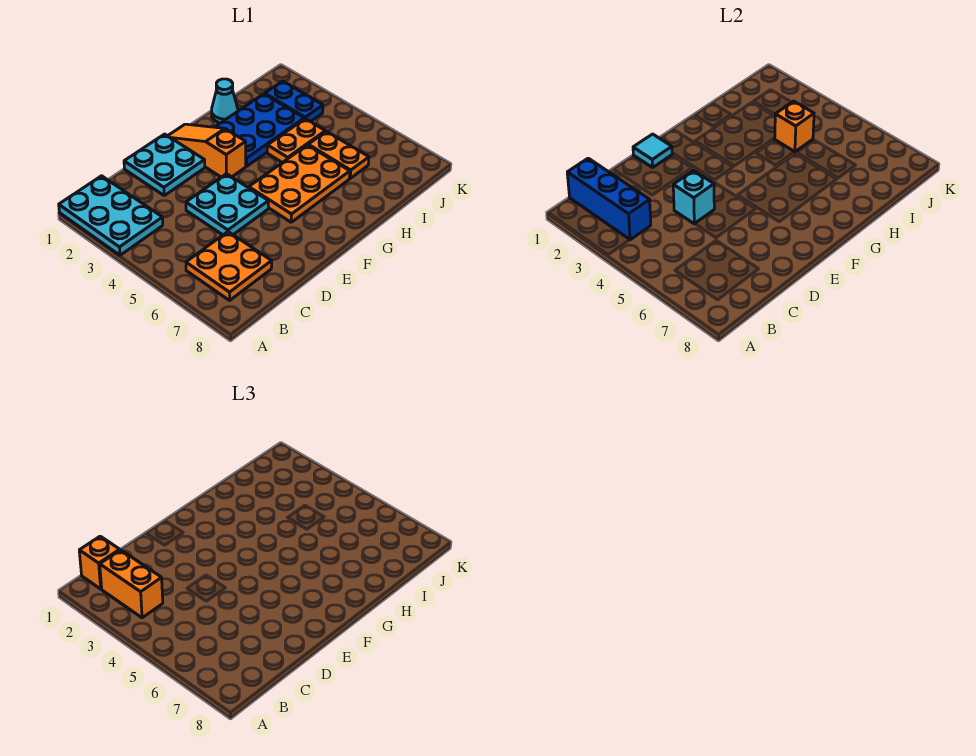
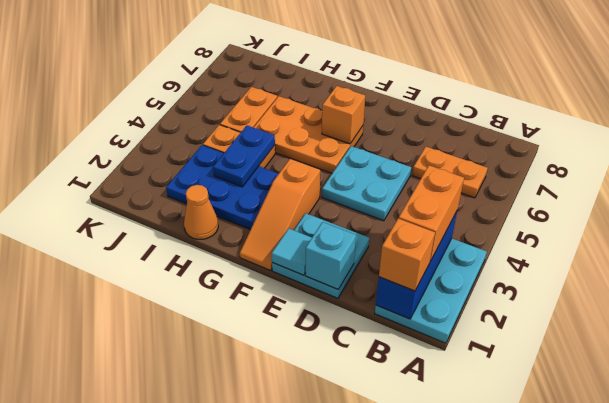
orange 2x2 plate [186,232,272,300] -> orange 1x2 plate [412,147,488,198]
cyan 1x1 brick [673,171,714,224] -> cyan 1x1 brick moved to [306,222,356,289]
cyan 1x1 cone [212,79,238,123] -> orange 1x1 cone [184,185,218,239]
orange 1x1 brick [775,101,814,152] -> orange 1x1 brick moved to [322,86,365,144]
blue 1x2 plate [265,81,323,122] -> blue 1x2 plate moved to [213,125,275,187]

